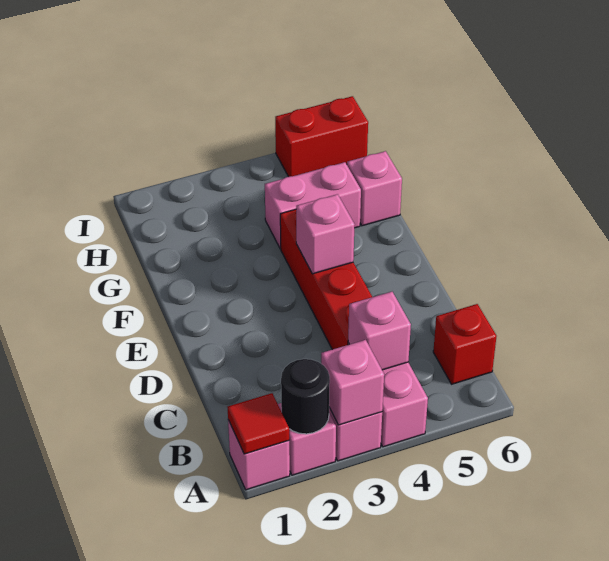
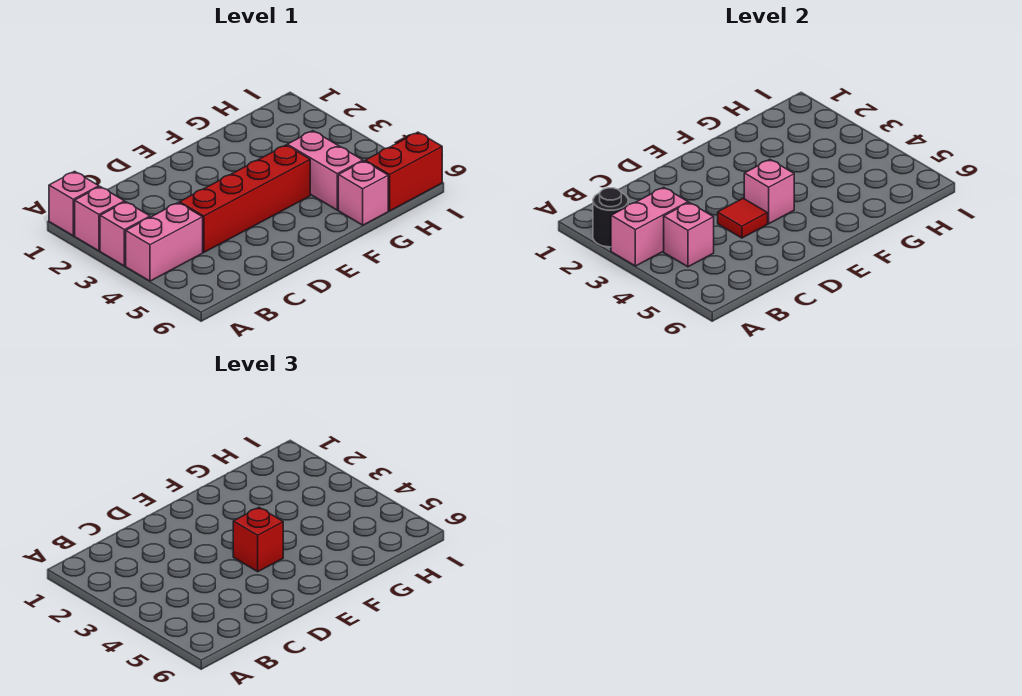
red 1x1 tile [227,393,289,454] -> red 1x1 tile moved to [718,198,768,238]
pink 1x1 brick [321,340,384,425] -> pink 1x2 brick [611,187,688,266]
red 1x1 brick [433,304,497,384] -> red 1x1 brick moved to [233,508,283,572]
red 1x2 brick [275,96,368,177] -> red 1x2 brick turned to [365,132,442,211]

